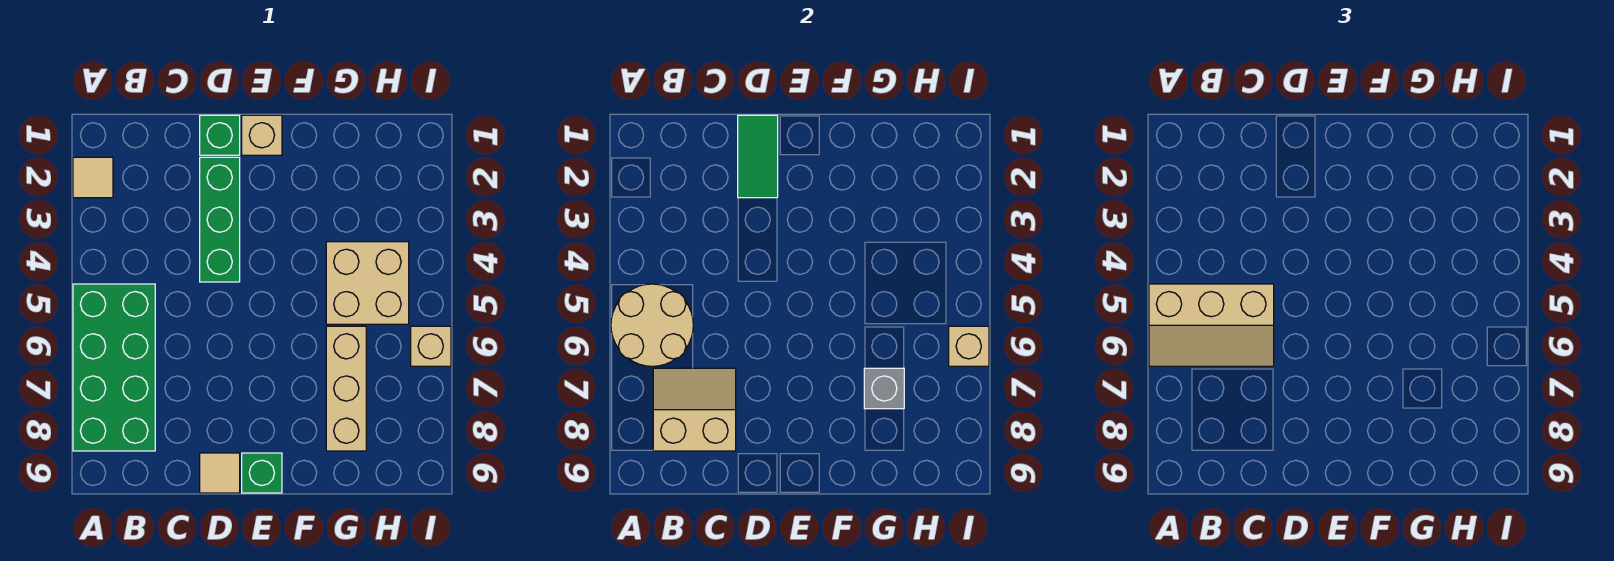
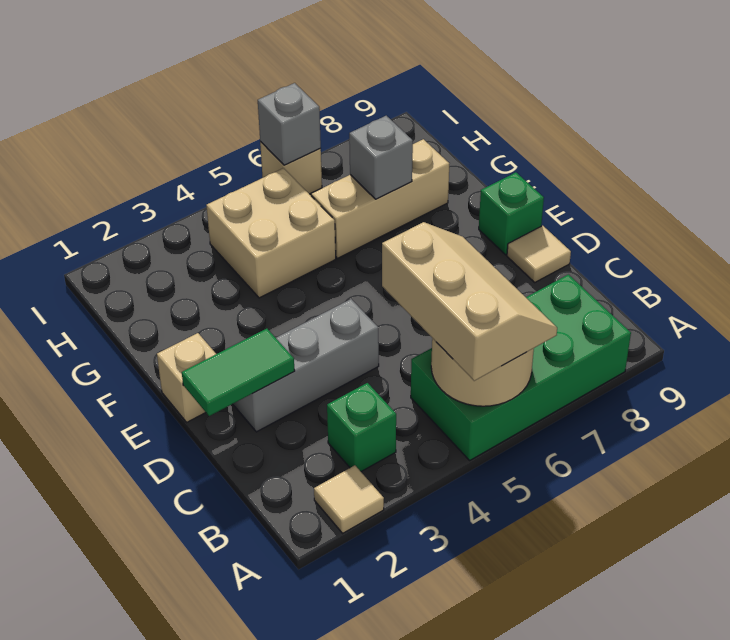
tan 2x2 slope [653,368,736,451] -> none
green 1x1 brick [200,115,240,155] -> green 1x1 brick moved to [327,383,396,472]
green 1x3 brick [200,157,240,282] -> grey 1x3 brick [233,299,379,432]
tan 1x1 brick [949,326,989,366] -> grey 1x1 brick [258,83,321,165]

